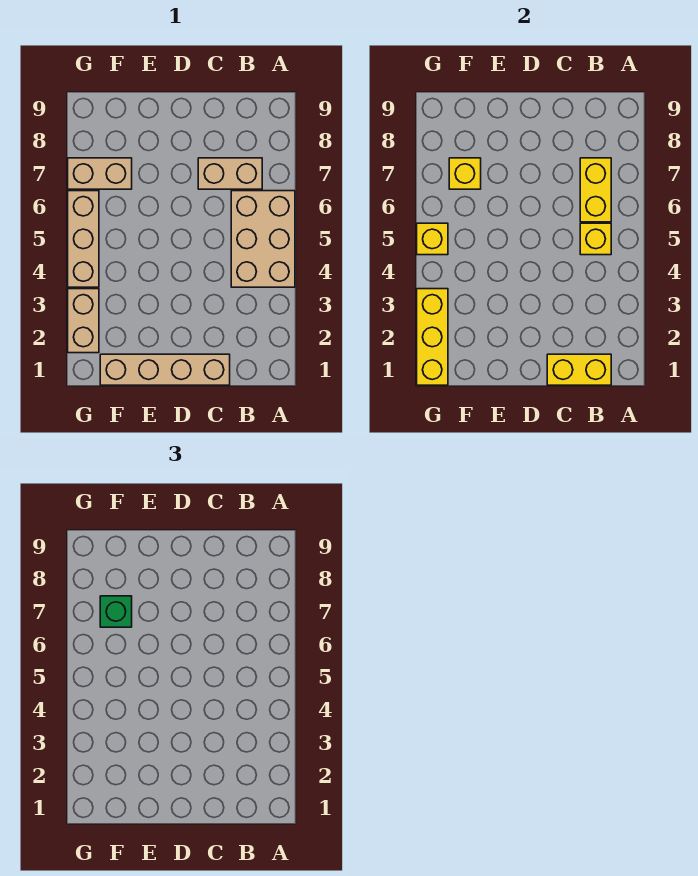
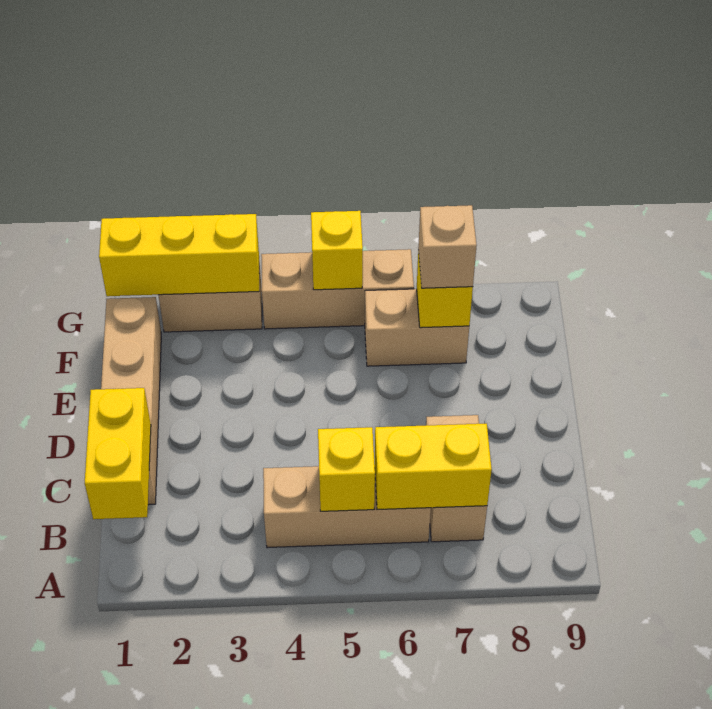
tan 2x3 brick [231,191,295,287] -> tan 1x3 brick [263,466,431,548]
tan 1x2 brick [68,158,132,189] -> tan 1x2 brick turned to [365,289,469,366]
green 1x1 brick [100,596,132,627] -> tan 1x1 brick [418,205,477,288]

